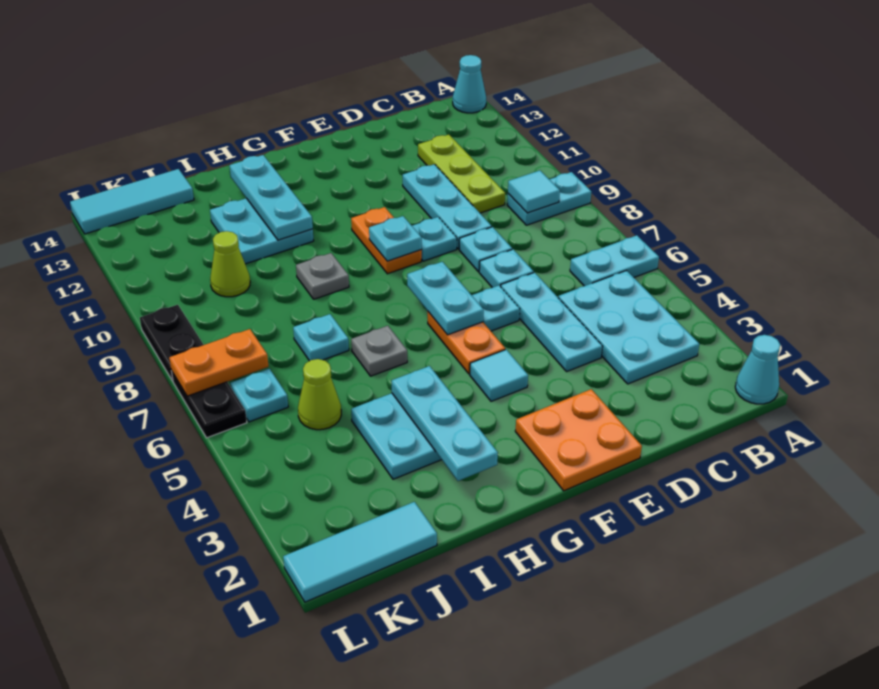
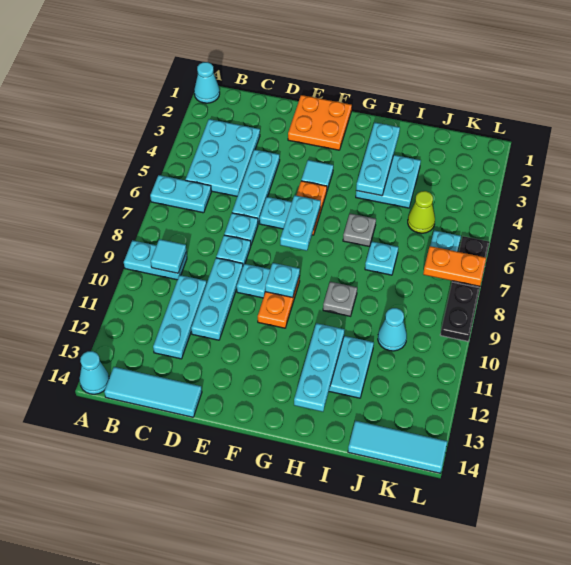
lime 1x3 plate [418,135,505,213] -> cyan 1x3 plate [153,275,207,359]
cyan 1x3 tile [283,502,437,602] -> cyan 1x3 tile moved to [104,367,202,417]
lime 1x1 cone [210,231,250,297] -> cyan 1x1 cone [378,308,407,351]

